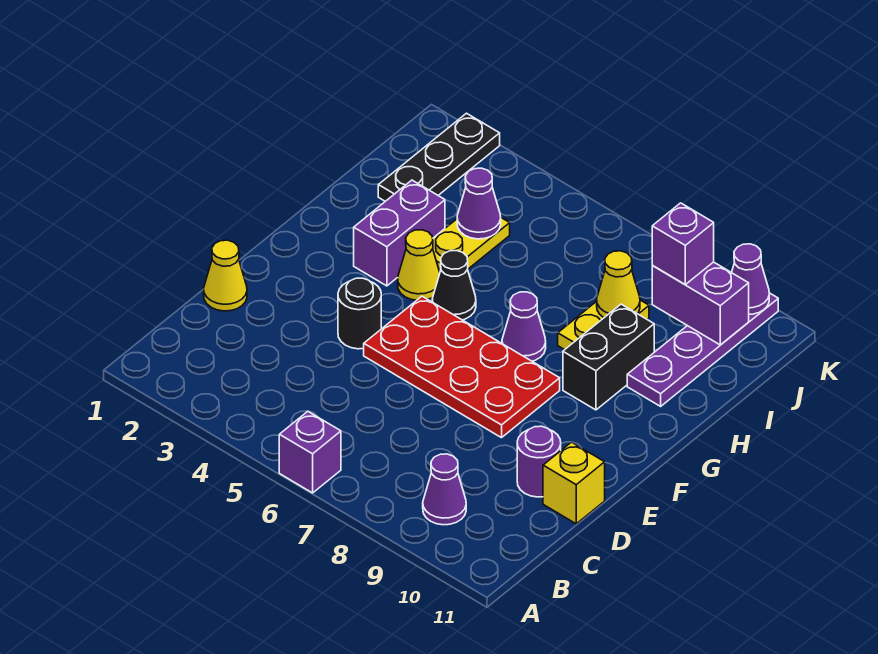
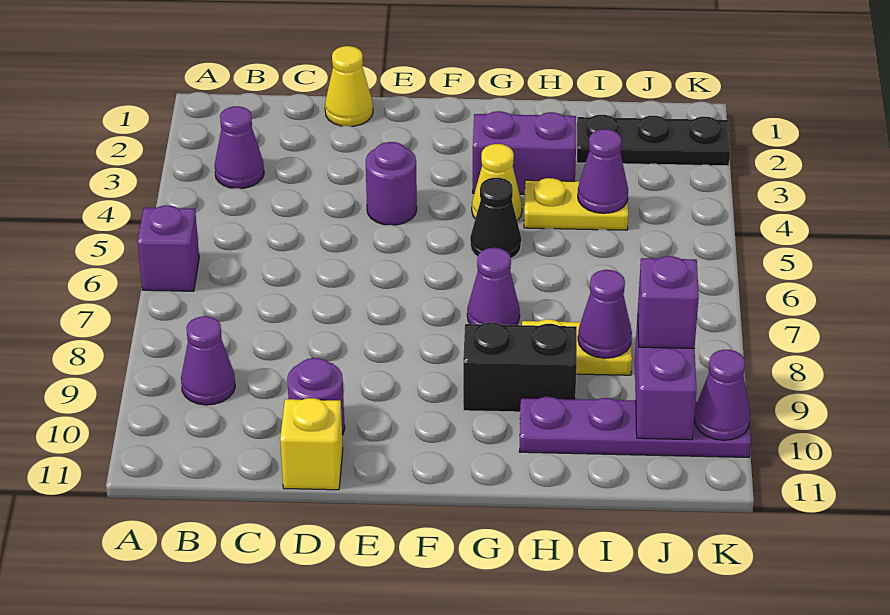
none -> purple 1x1 cone [215,106,264,189]
black 1x1 round brick [338,278,381,349] -> purple 1x1 round brick [366,142,417,225]
red 2x4 plate [364,296,560,438] -> none
yellow 1x1 cone [597,251,640,318] -> purple 1x1 cone [578,270,632,358]

